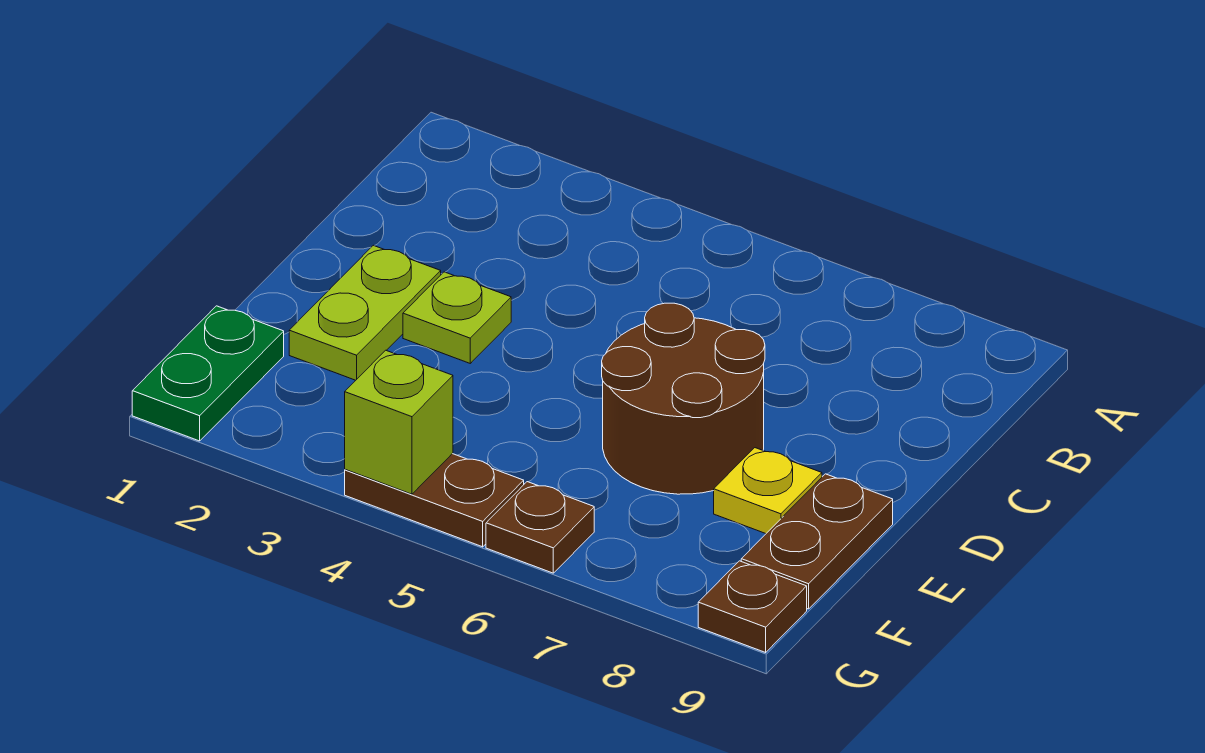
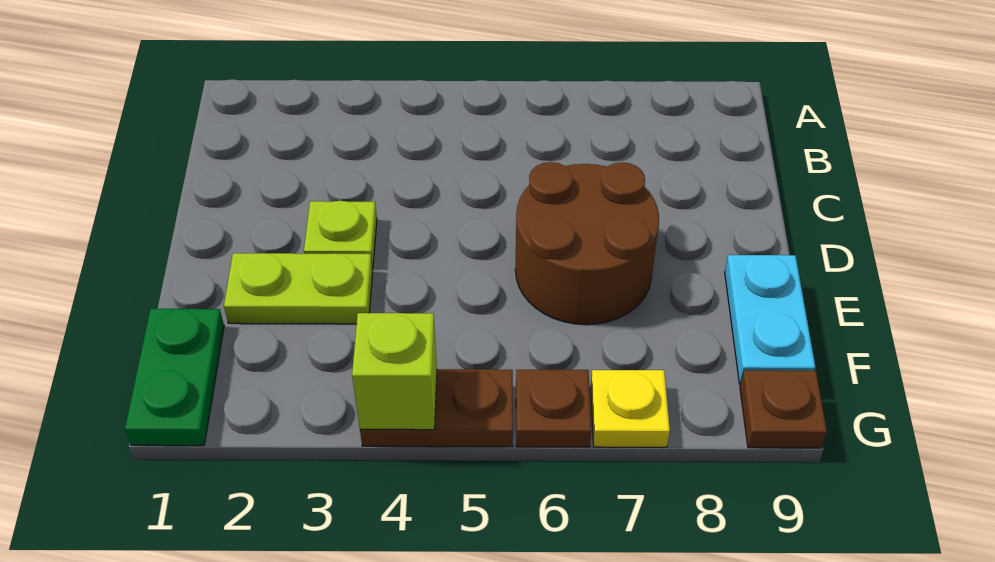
lime 1x2 plate [289,245,441,380] -> lime 1x2 plate turned to [224,253,373,324]
yellow 1x1 plate [714,448,822,534] -> yellow 1x1 plate moved to [591,370,670,447]
brown 1x2 plate [741,474,893,609] -> cyan 1x2 plate [725,255,816,384]

